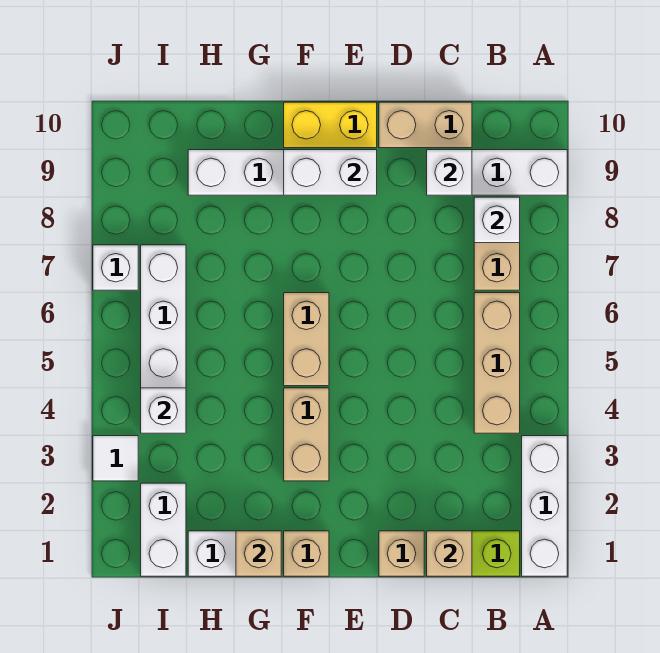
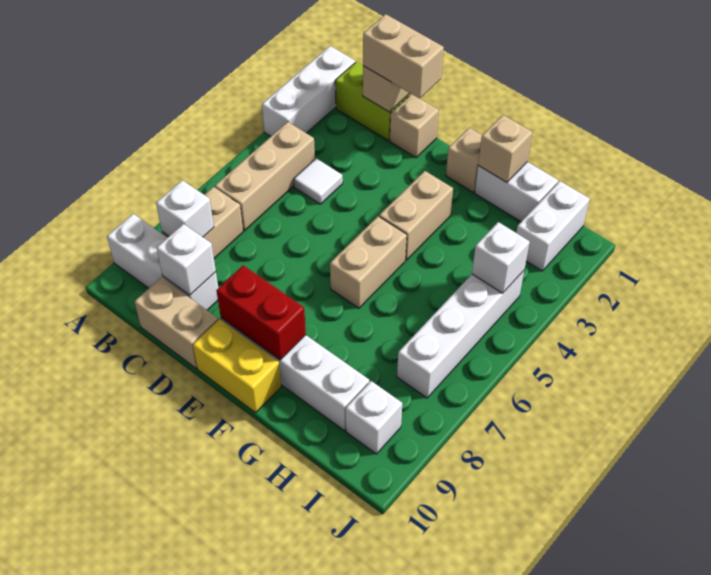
none -> tan 1x2 brick [363,14,444,99]
white 1x2 brick [284,150,377,195] -> red 1x2 brick [216,265,306,360]
white 1x1 tile [93,436,138,481] -> white 1x1 tile moved to [294,158,343,204]
white 1x1 brick [93,245,138,290] -> white 1x1 brick moved to [346,381,402,454]

